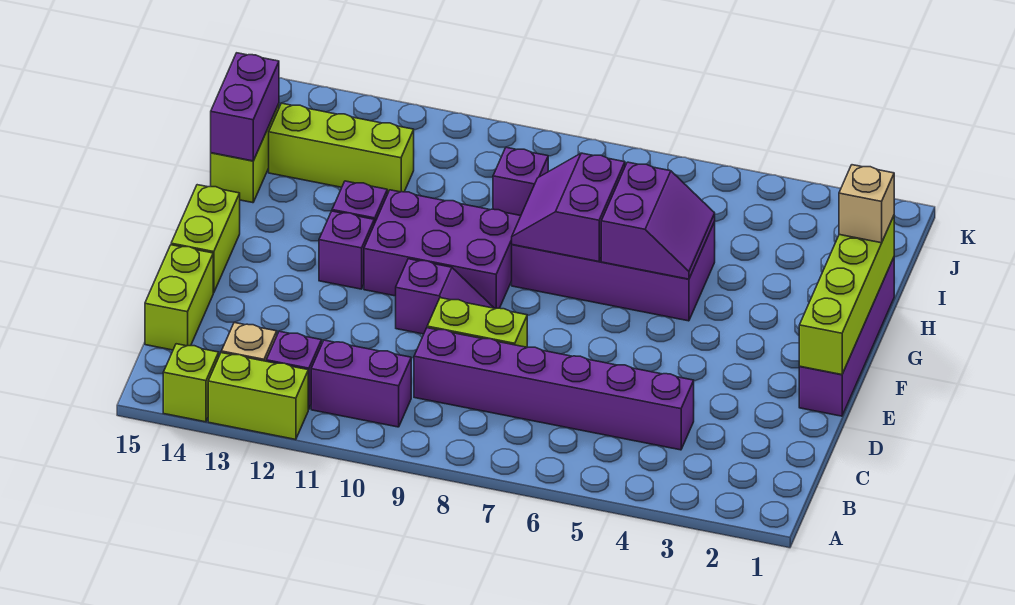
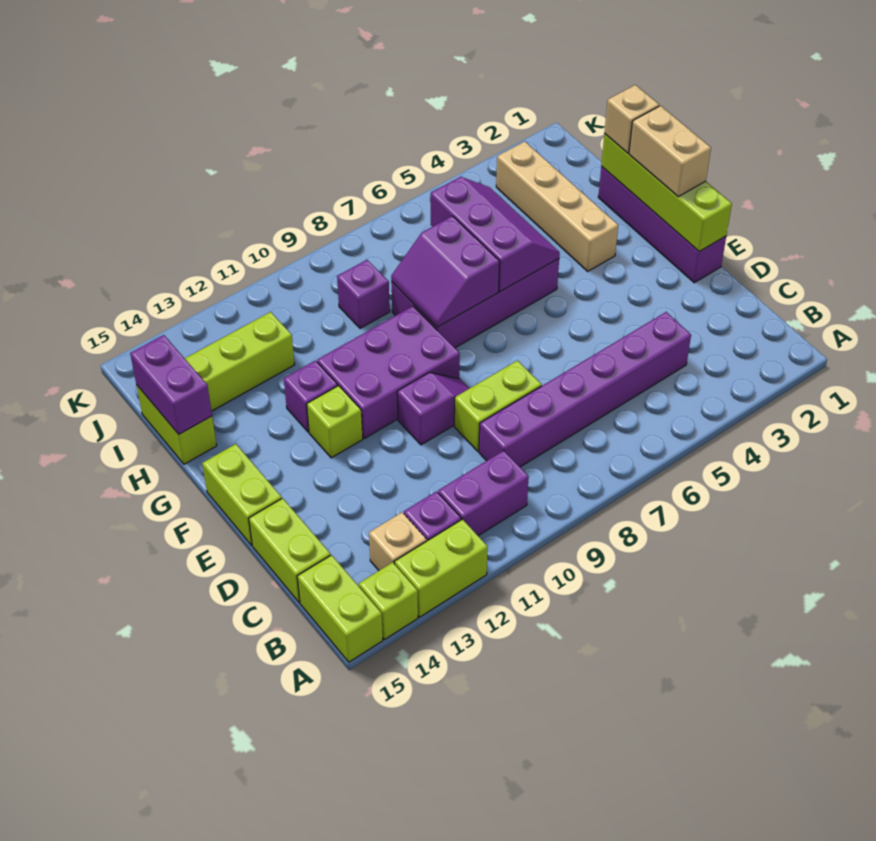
none -> lime 1x2 brick [297,555,383,662]
none -> tan 1x2 brick [629,106,711,197]
purple 1x1 brick [319,211,374,289] -> lime 1x1 brick [307,386,363,458]
none -> tan 1x4 brick [496,141,618,271]
purple 2x2 slope [601,162,715,279] -> purple 2x3 slope [431,177,560,292]

